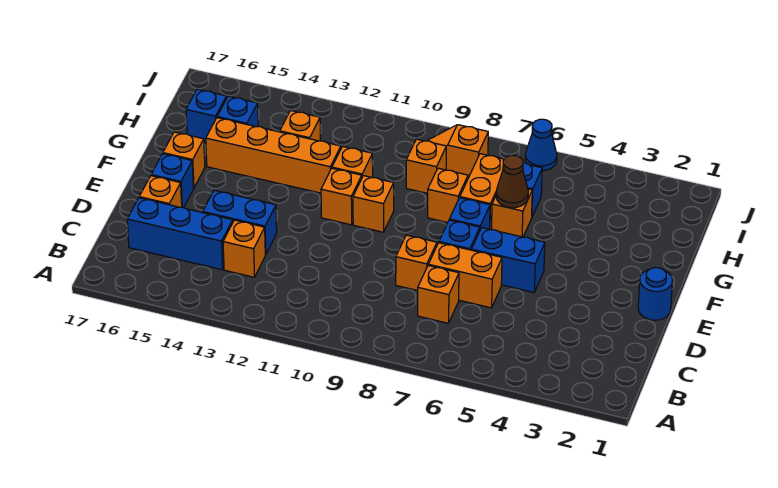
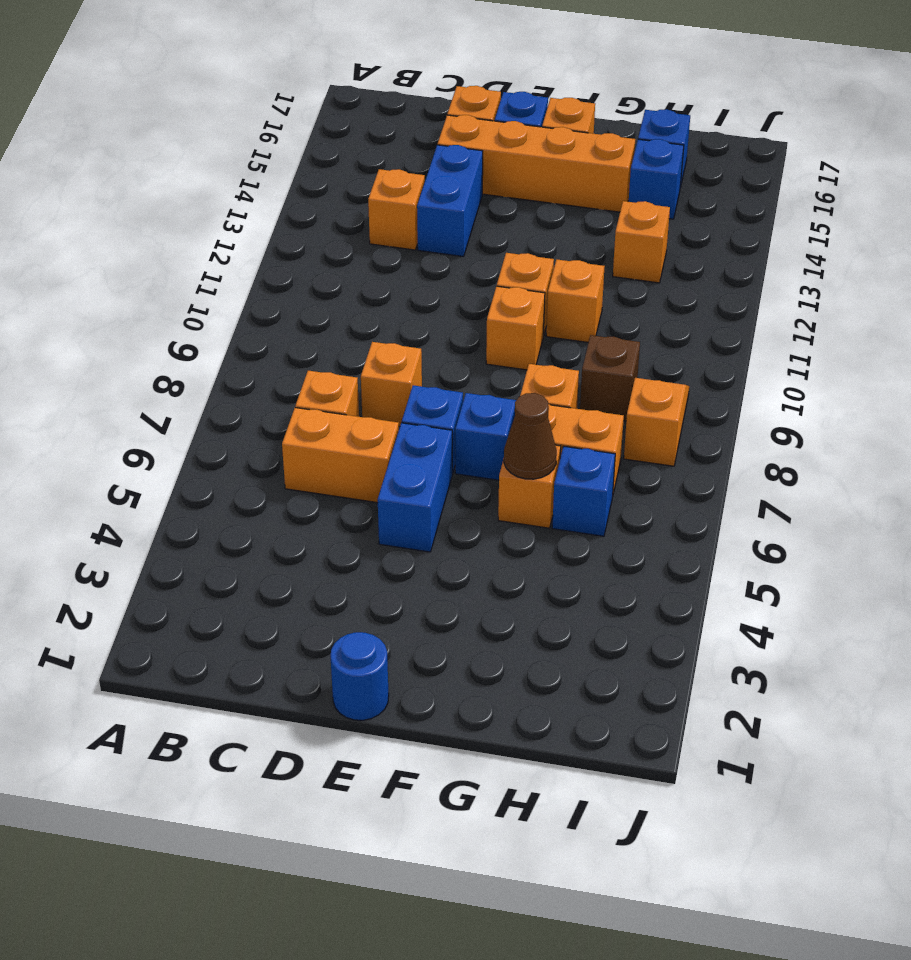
blue 1x3 brick [127,198,233,270] -> none
orange 1x2 brick [428,243,502,308] -> orange 1x2 brick turned to [282,408,399,503]
orange 1x4 brick [206,118,341,193] -> orange 1x4 brick turned to [438,115,635,212]
orange 1x1 brick [406,139,446,193] -> brown 1x1 brick [580,335,640,421]
blue 1x1 cone [525,119,557,171] -> none

